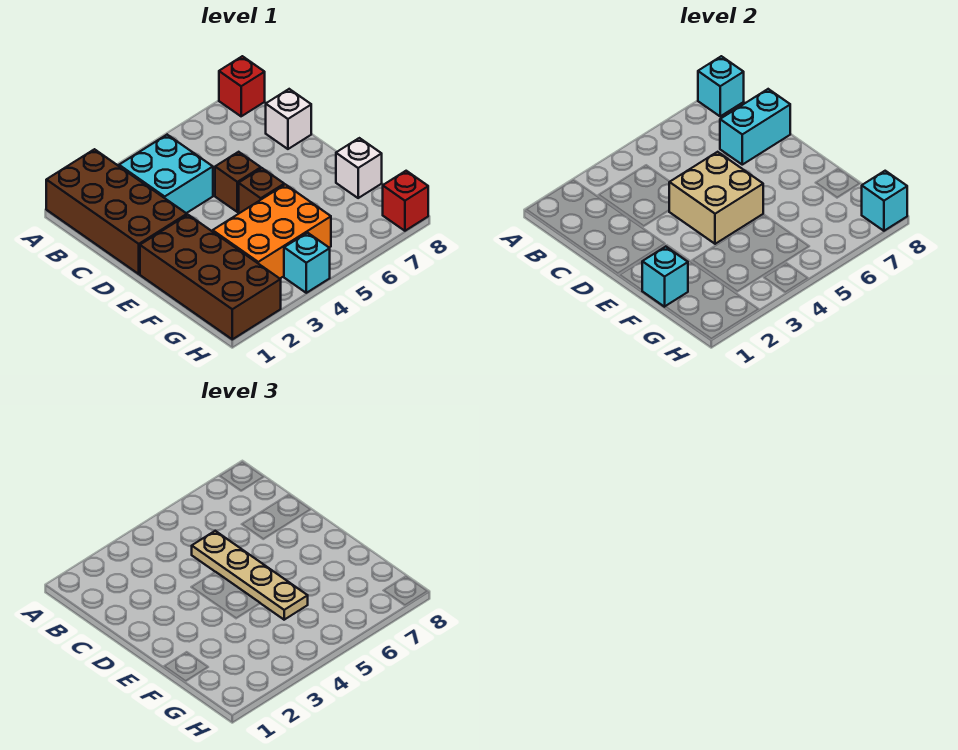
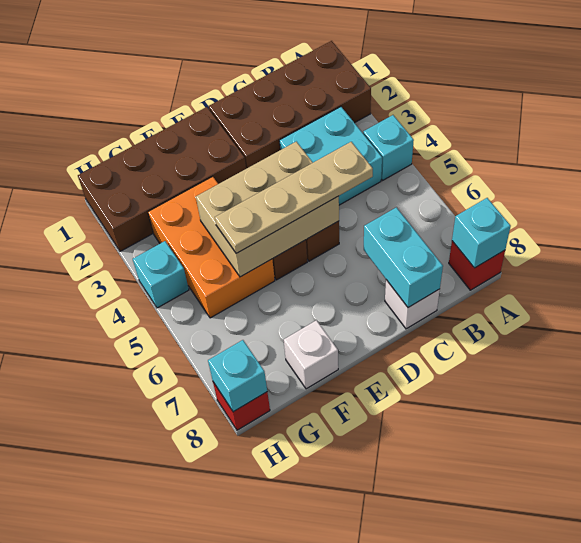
tan 2x2 brick [669,152,763,244] -> tan 2x3 brick [196,142,339,277]
cyan 1x1 brick [642,247,688,307] -> cyan 1x1 brick moved to [363,115,414,180]

